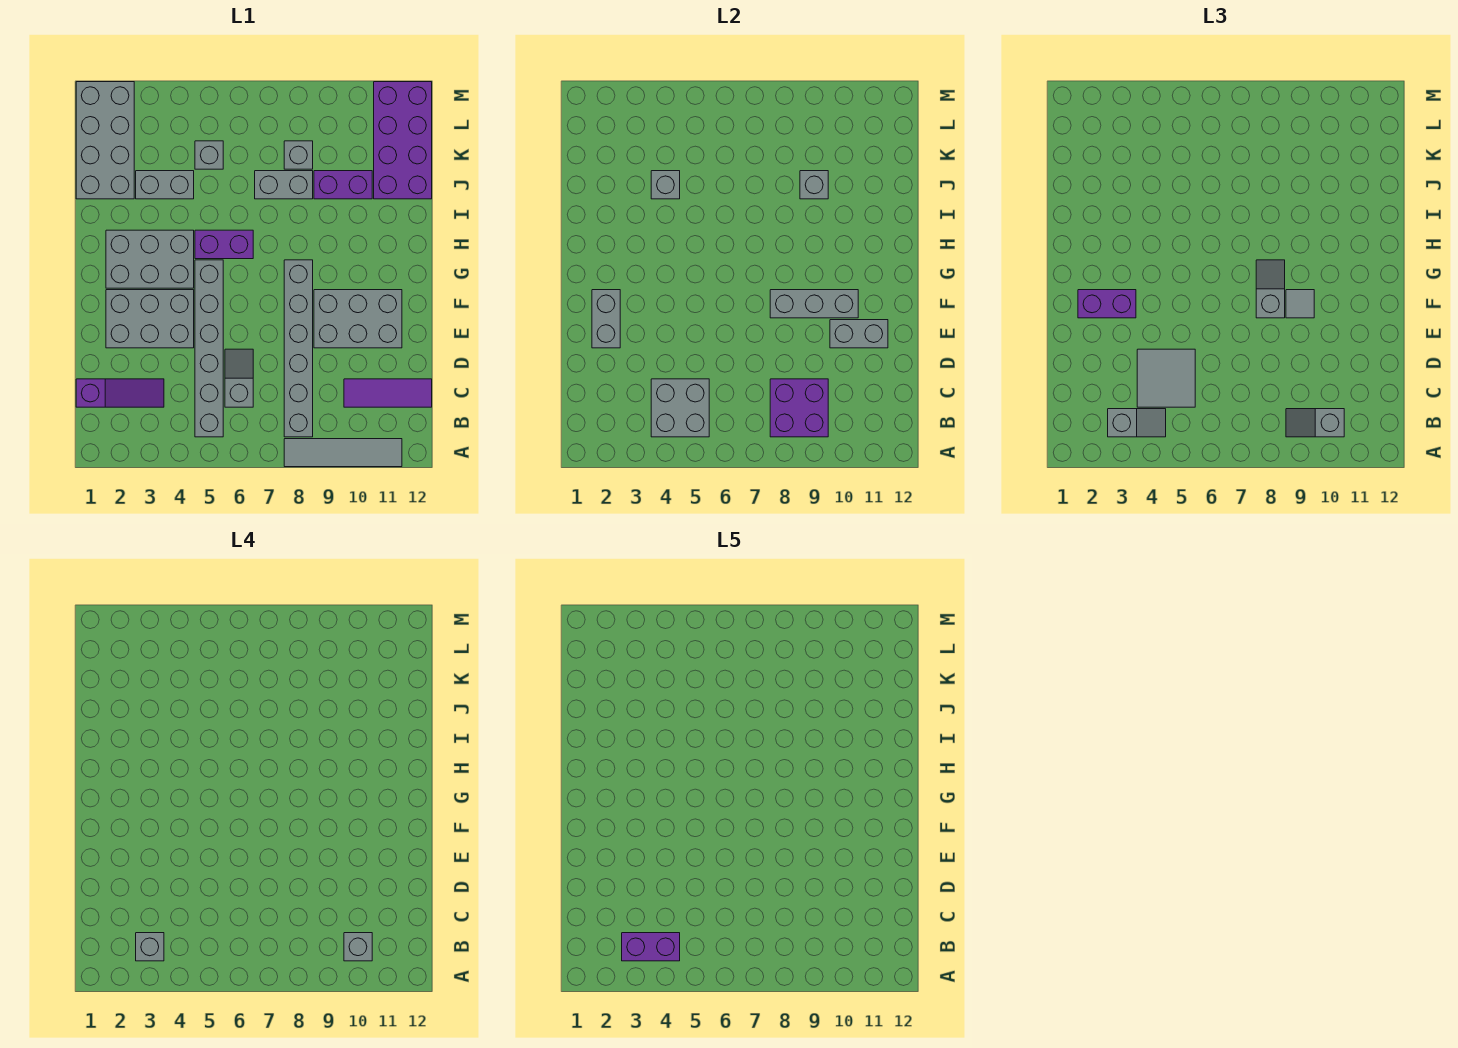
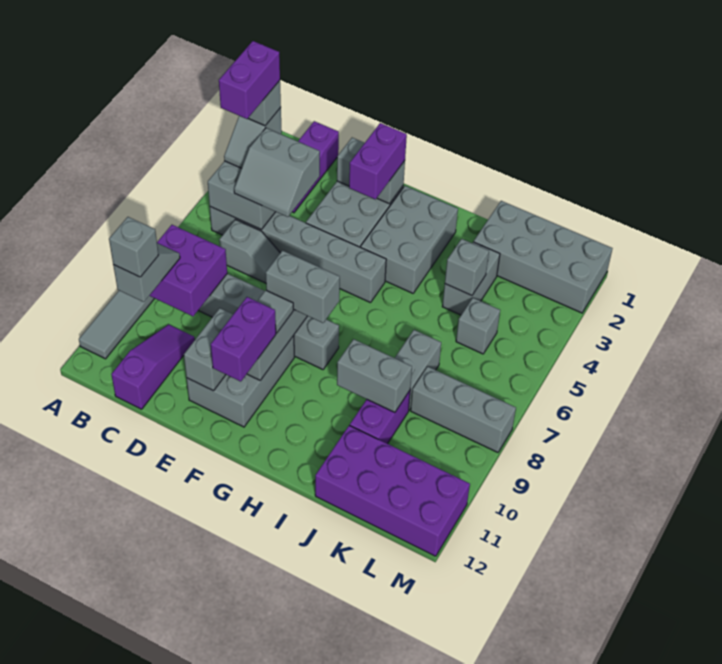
grey 2x2 tile [1137,349,1195,407] -> grey 2x2 slope [234,128,320,217]
purple 1x3 tile [344,379,432,407] -> purple 1x3 slope [111,324,195,409]
grey 1x2 slope [1256,260,1285,318] -> grey 1x2 brick [266,251,340,323]
purple 1x2 brick [195,230,253,259] -> purple 1x2 brick moved to [211,297,276,382]
grey 1x1 brick [800,171,828,199] -> grey 1x2 brick [337,339,412,412]
grey 1x1 brick [284,141,313,169] -> grey 1x3 brick [411,367,516,452]

